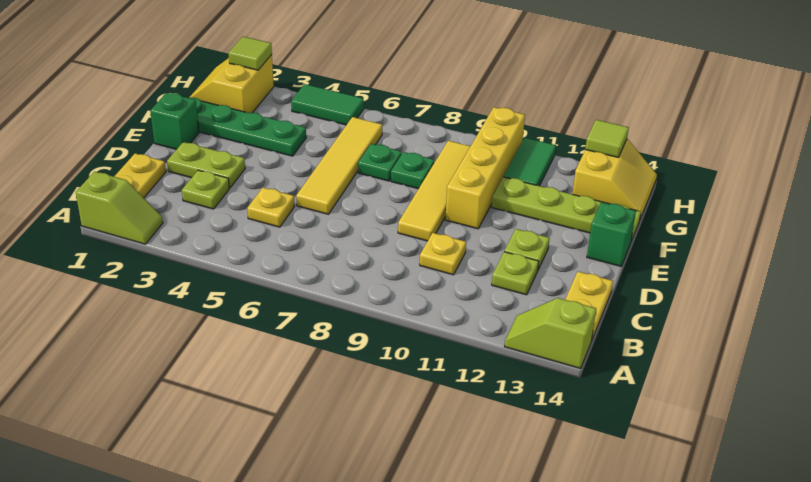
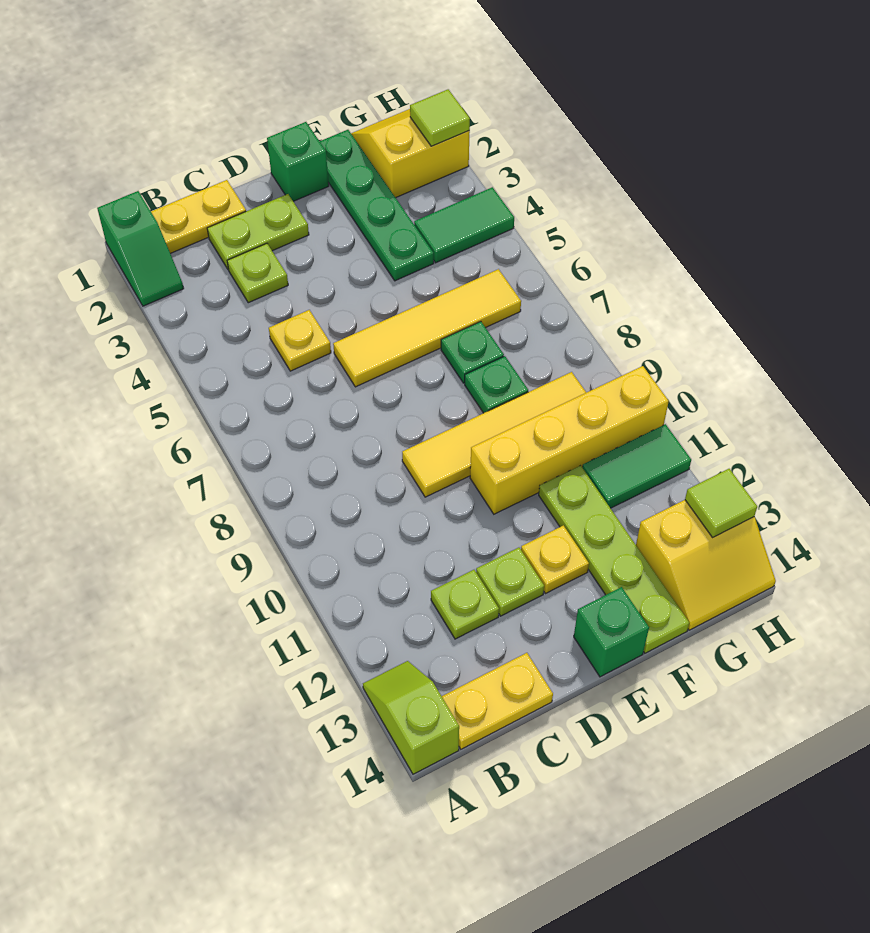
lime 1x2 slope [76,172,163,244] -> green 1x2 slope [97,191,184,306]
yellow 1x1 plate [420,233,466,275] -> yellow 1x1 plate moved to [521,525,589,593]
lime 1x2 plate [167,142,245,188] -> lime 1x2 plate turned to [207,194,309,270]
green 1x2 tile [291,84,364,125] -> green 1x2 tile turned to [414,187,514,263]

